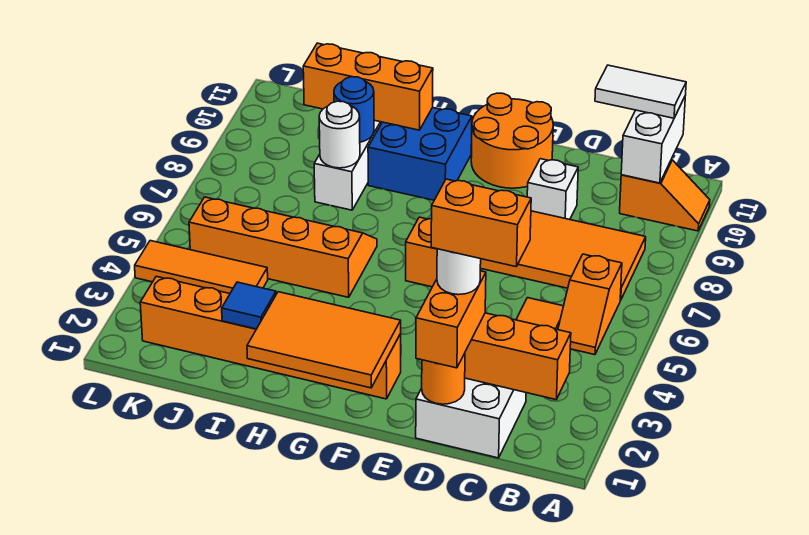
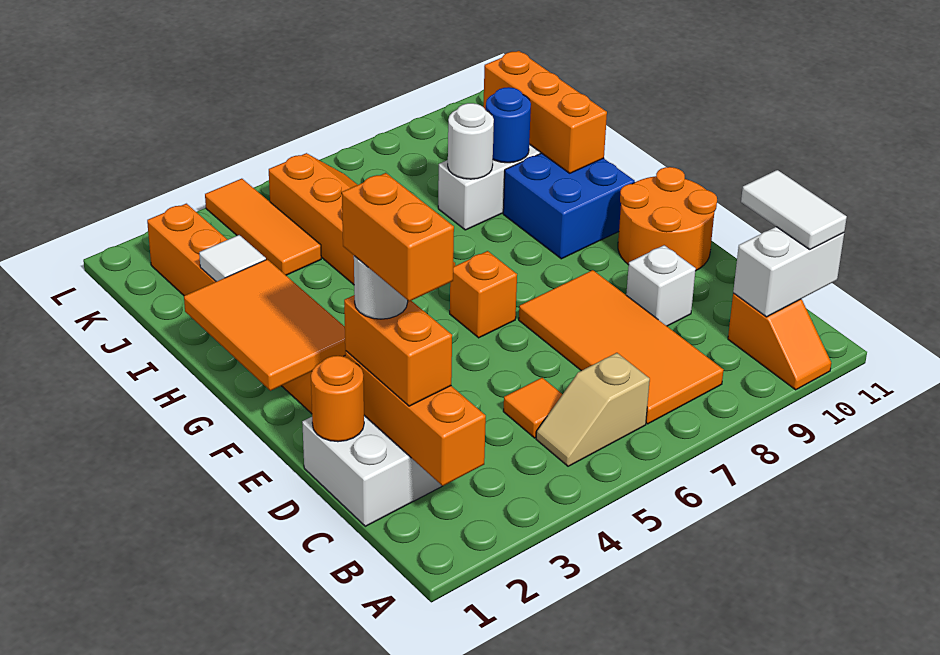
orange 1x2 slope [558,254,622,355] -> tan 1x2 slope [536,353,650,466]
orange 1x2 brick [416,271,486,368] -> orange 1x2 brick turned to [344,295,452,406]
blue 1x1 tile [222,282,276,329] -> white 1x1 tile [199,235,266,282]

